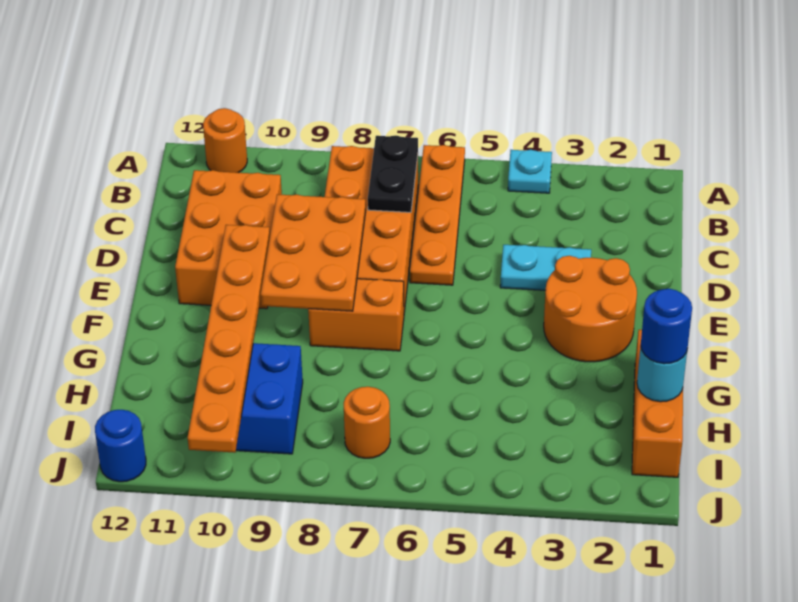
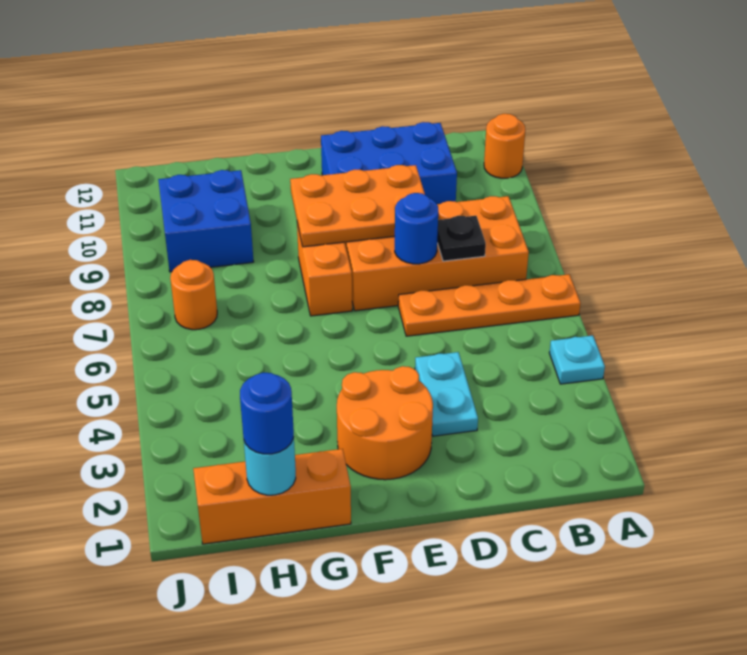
black 1x2 plate [368,136,418,212] -> black 1x1 plate [437,216,486,261]
orange 2x3 brick [175,170,282,309] -> blue 2x3 brick [321,122,457,204]
orange 1x6 plate [188,225,270,453] -> none
blue 1x1 round brick [95,410,146,482] -> blue 1x1 round brick moved to [395,193,438,264]

